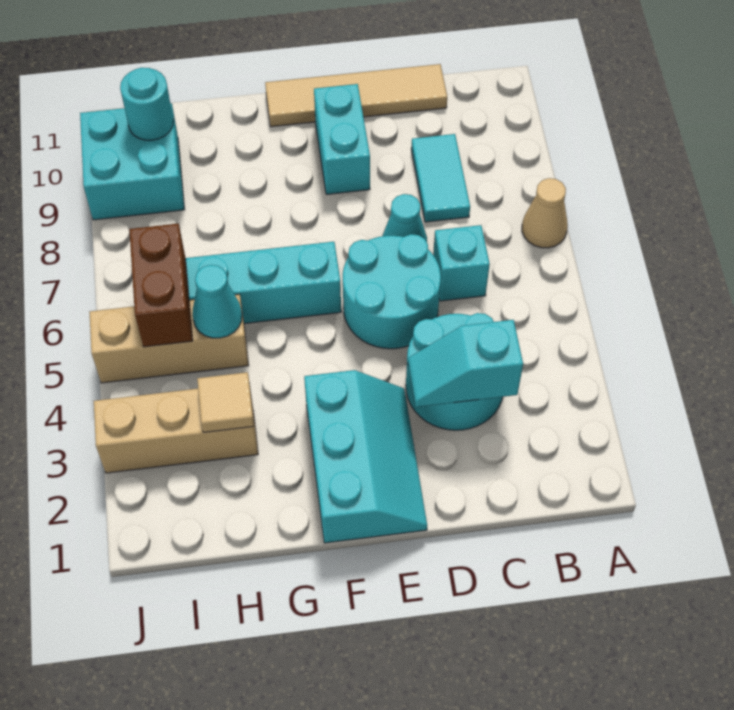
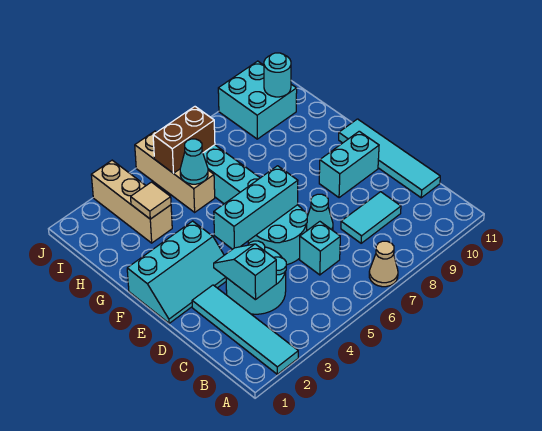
none -> cyan 1x4 tile [192,285,298,374]
tan 1x4 tile [265,64,447,127] -> cyan 1x4 tile [339,119,440,198]
none -> cyan 1x3 brick [214,166,298,249]

